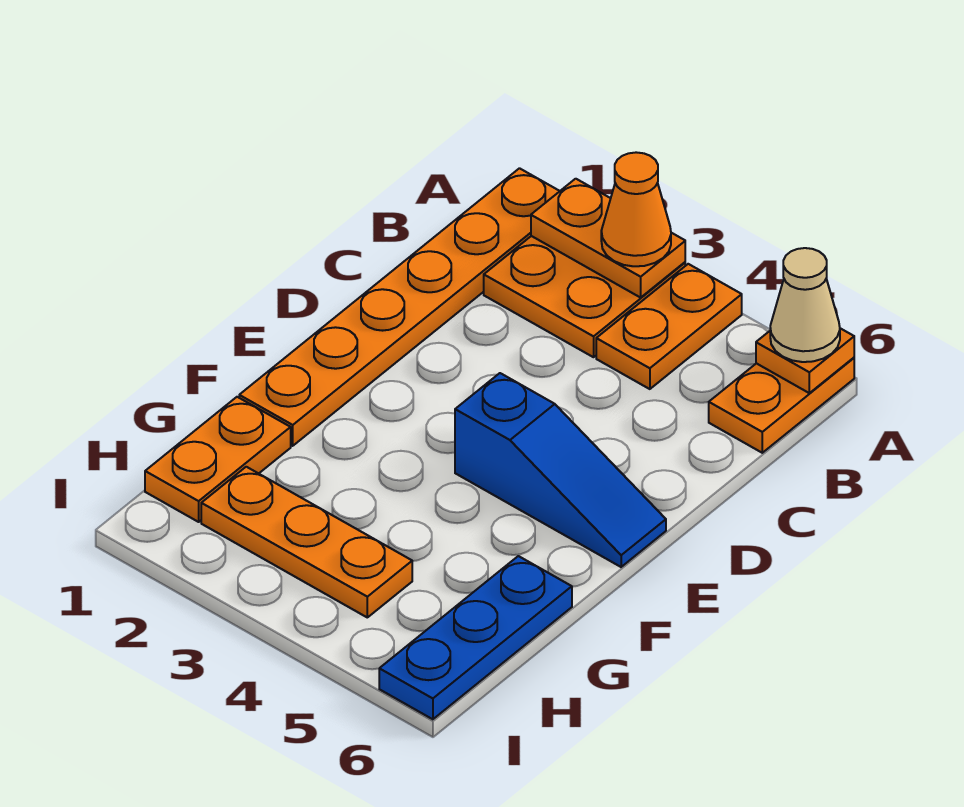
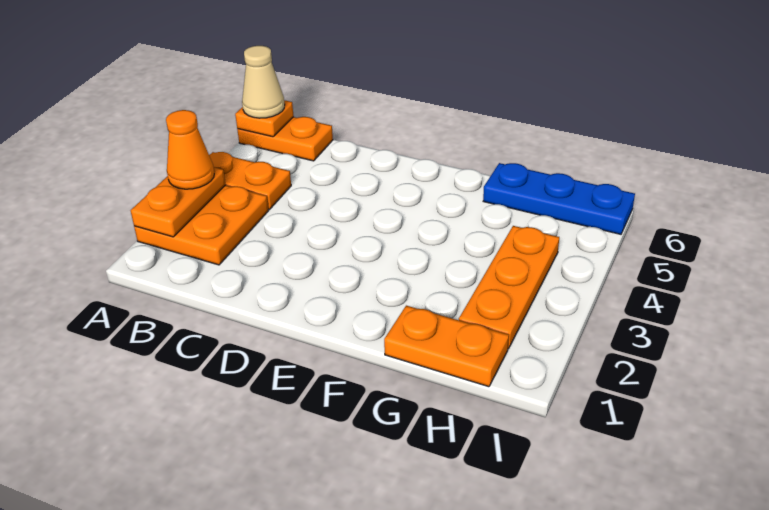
orange 1x6 plate [239,168,560,446] -> none
blue 1x3 slope [455,373,666,567] -> none

